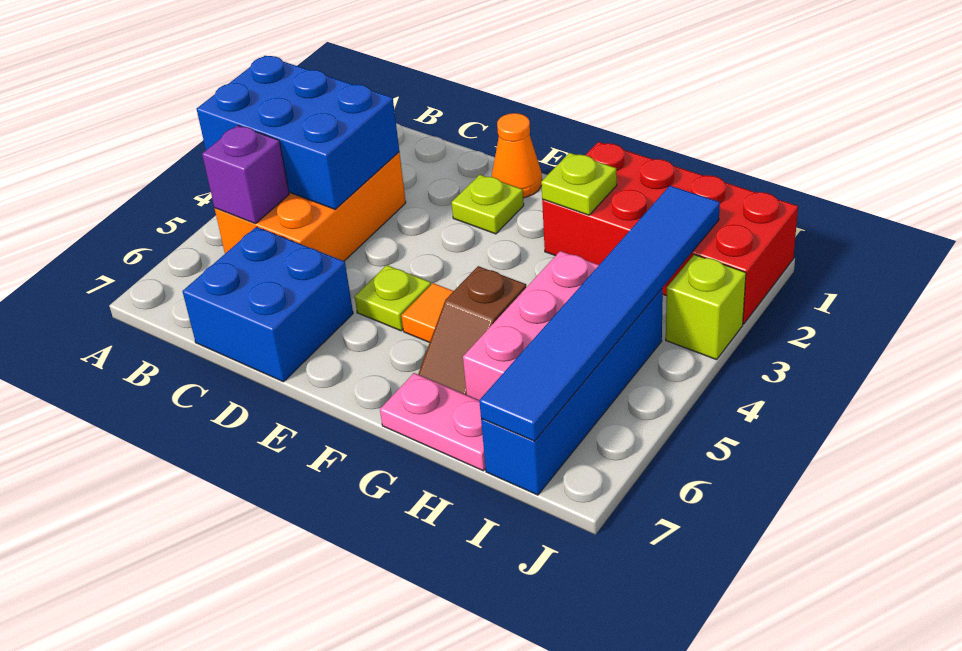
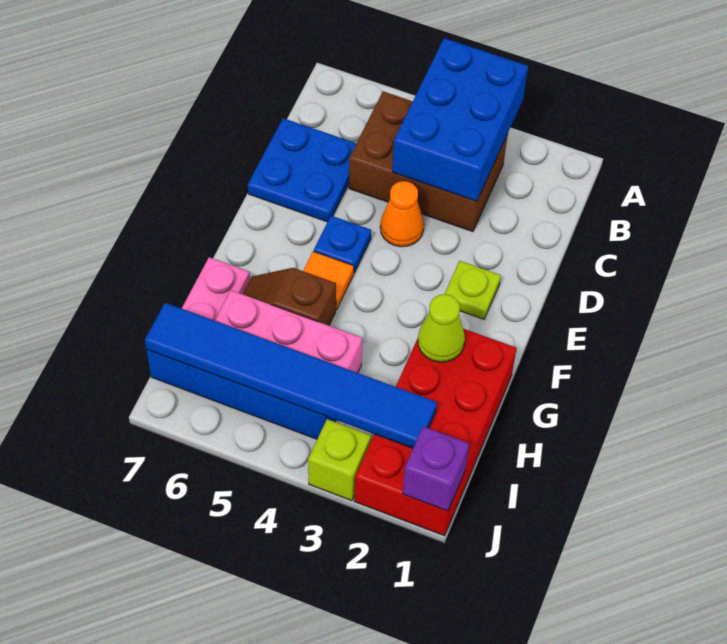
orange 2x3 brick [215,152,406,261] -> brown 2x3 brick [349,91,508,232]
purple 1x1 brick [202,125,289,224] -> purple 1x1 brick moved to [403,426,469,511]
blue 2x2 brick [183,227,353,382] -> blue 2x2 plate [248,118,357,222]
orange 1x1 cone [492,113,542,198] -> orange 1x1 cone moved to [380,181,424,247]
lime 1x1 plate [355,265,431,331] -> blue 1x1 plate [314,216,371,273]
lime 1x1 plate [541,153,617,215] -> lime 1x1 cone [418,294,465,362]

